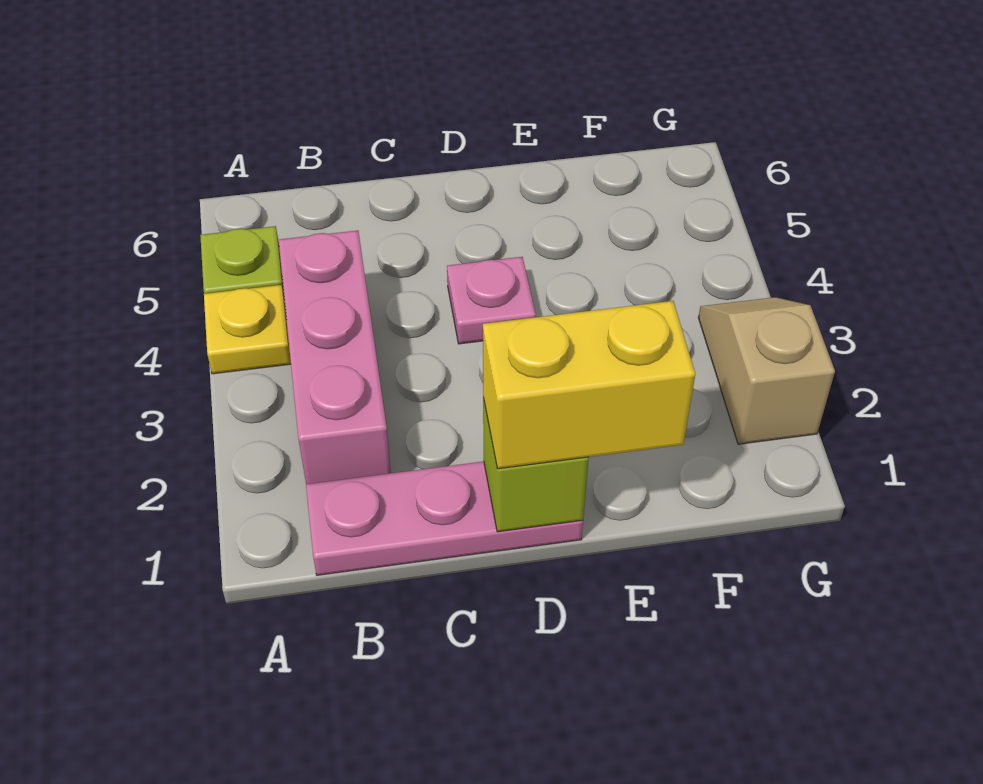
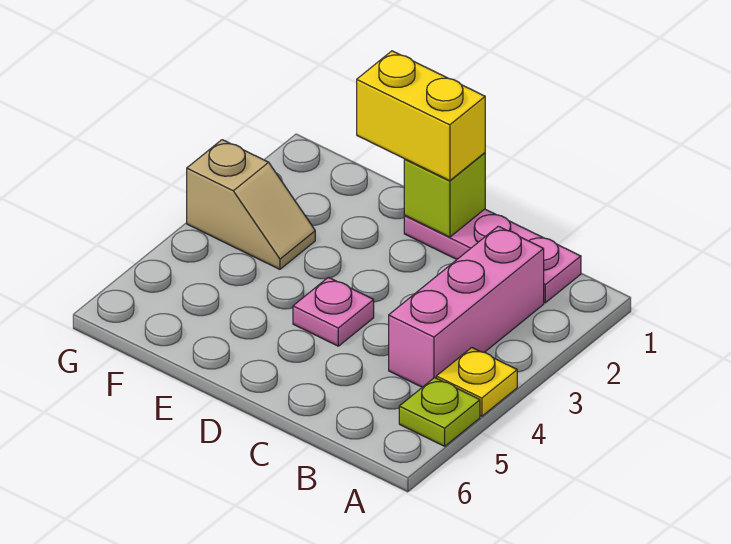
tan 1x2 slope [699,297,835,444] -> tan 1x2 slope turned to [187,140,315,269]

